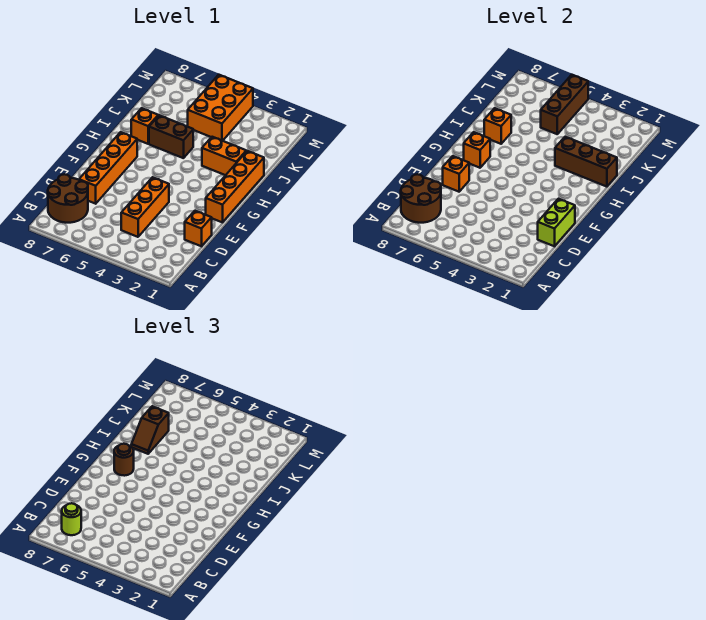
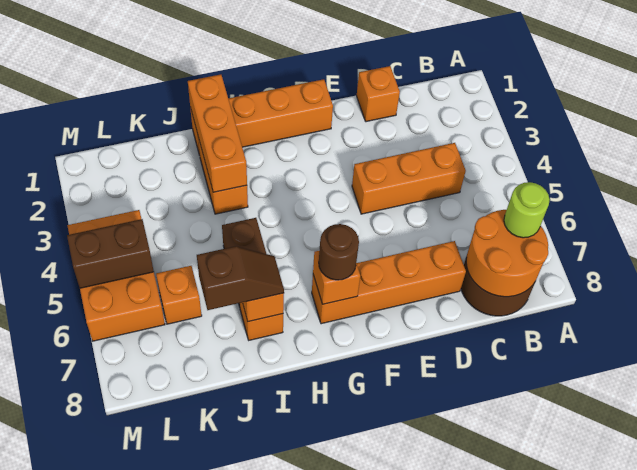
brown 2x2 round brick [401,174,441,223] -> orange 2x2 round brick [466,210,548,297]
lime 1x2 brick [538,199,575,246] -> none
orange 1x1 brick [443,156,469,192] -> orange 1x1 brick moved to [156,266,202,324]
brown 1x3 brick [555,137,617,187] -> orange 1x3 brick [188,74,247,192]
orange 2x3 brick [188,75,253,141] -> orange 2x3 brick turned to [67,210,165,341]
brown 1x3 brick [541,75,588,134] -> brown 1x2 brick [67,219,154,288]

